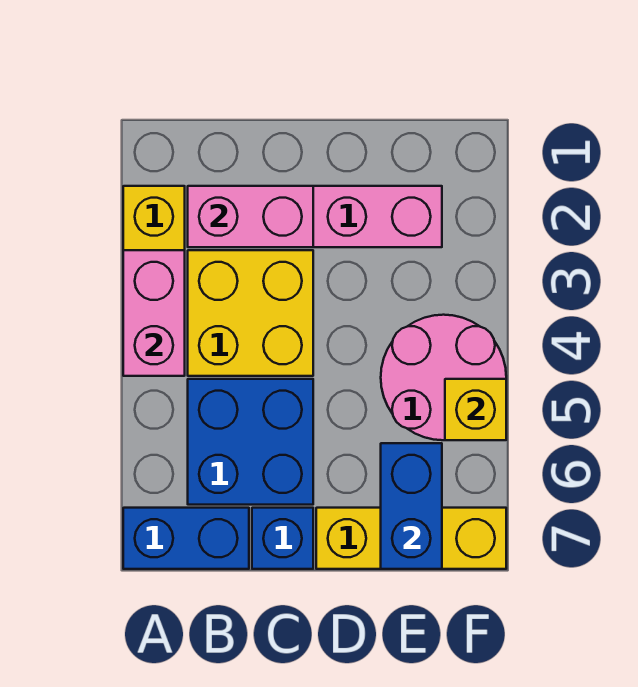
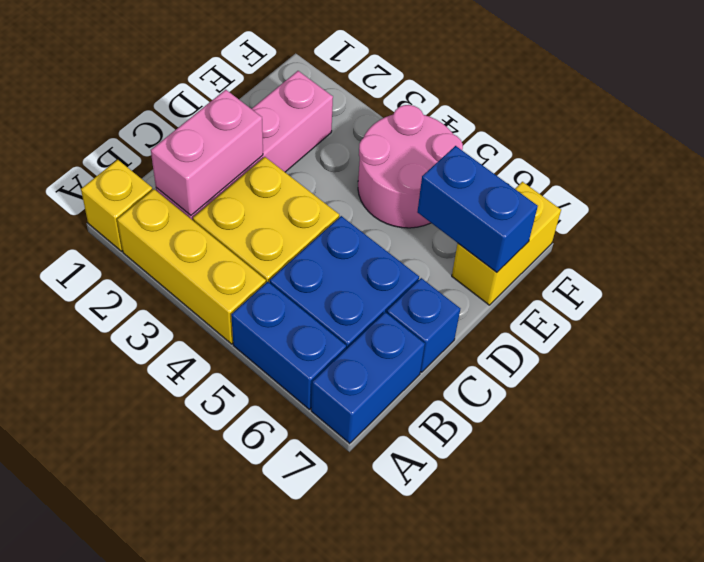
pink 1x2 brick [123,250,185,376] -> none
none -> blue 1x2 brick [231,282,346,409]
yellow 1x3 brick [316,508,506,569] -> yellow 1x2 brick [452,182,561,305]
yellow 1x1 brick [445,379,506,440] -> yellow 1x1 brick moved to [81,160,152,251]

